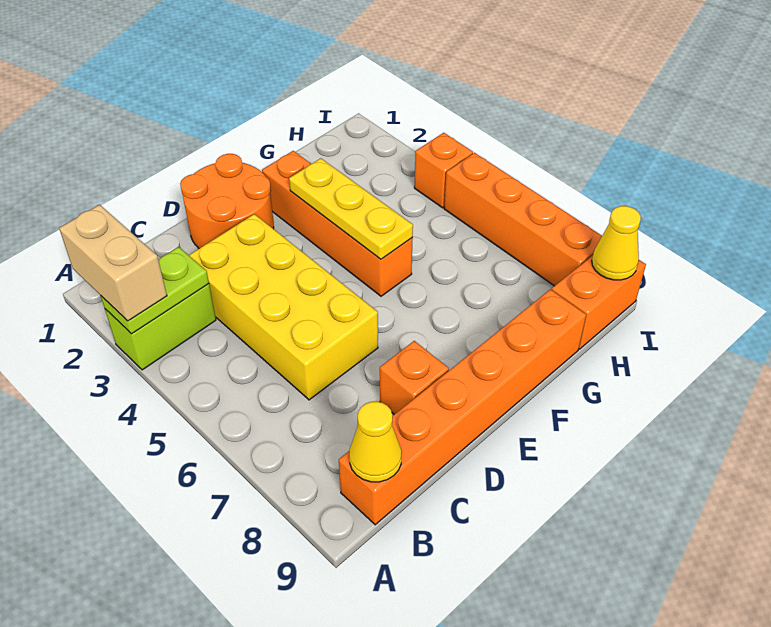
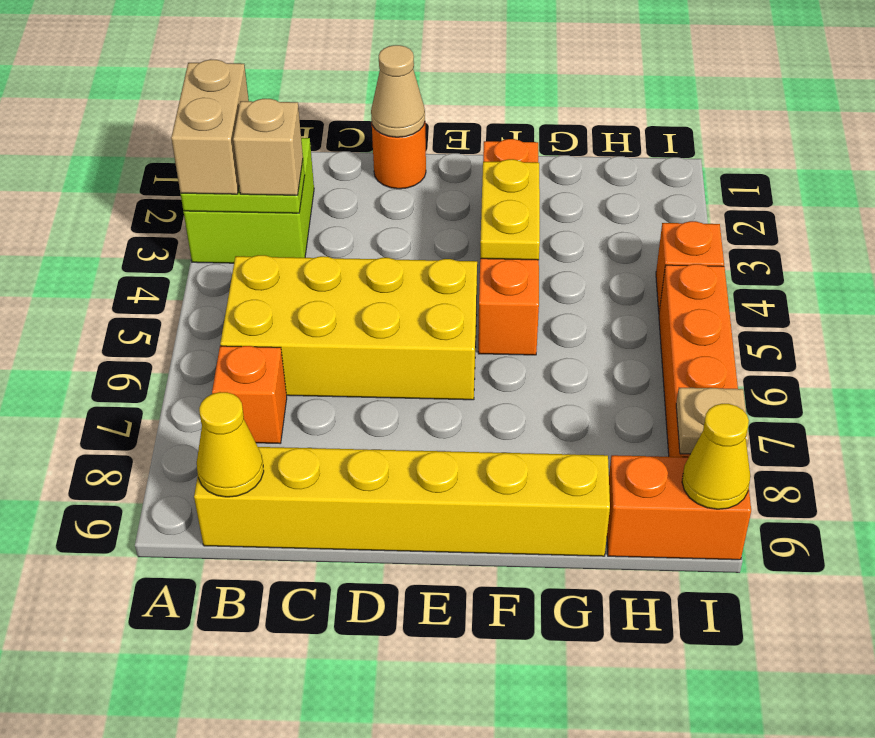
lime 1x2 brick [105,284,216,370] -> lime 2x2 brick [184,138,314,263]
none -> tan 1x1 brick [233,99,303,195]
orange 1x6 brick [339,289,586,525] -> yellow 1x6 brick [194,447,610,556]
yellow 2x4 brick [189,214,378,400] -> yellow 2x4 brick turned to [220,255,477,400]
orange 2x2 round brick [180,154,274,248] -> orange 1x1 round brick [372,123,426,189]
none -> tan 1x1 cone [371,45,425,137]
orange 1x1 brick [380,341,449,414] -> orange 1x1 brick moved to [212,346,287,443]
yellow 1x3 plate [289,158,413,259] -> yellow 1x2 plate [480,159,540,260]
none -> tan 1x1 plate [676,388,749,454]

